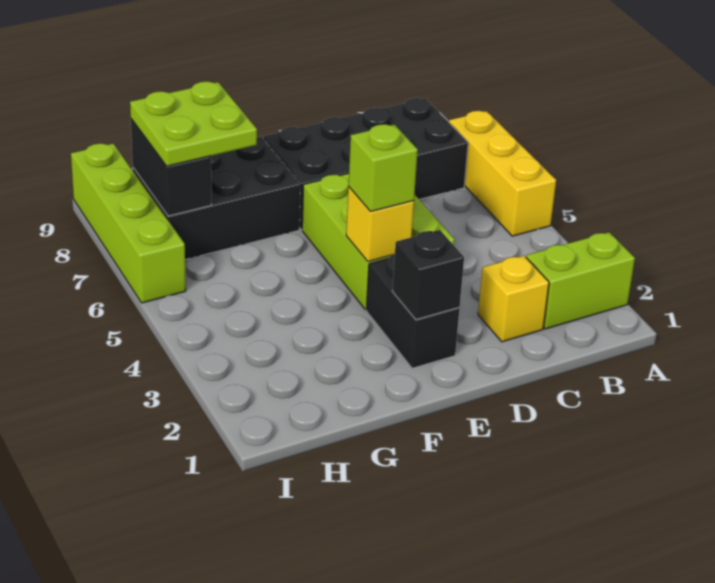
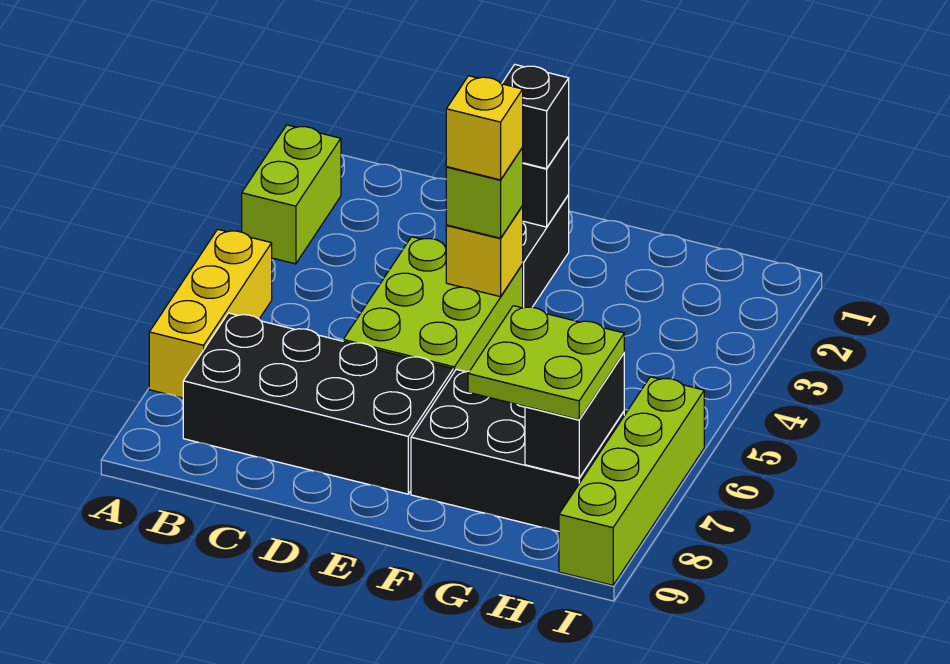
lime 1x2 brick [526,232,635,329] -> lime 1x2 brick turned to [242,125,341,264]
yellow 1x1 brick [478,256,549,342] -> yellow 1x1 brick moved to [446,76,523,180]
none -> black 1x1 brick [502,65,569,169]

